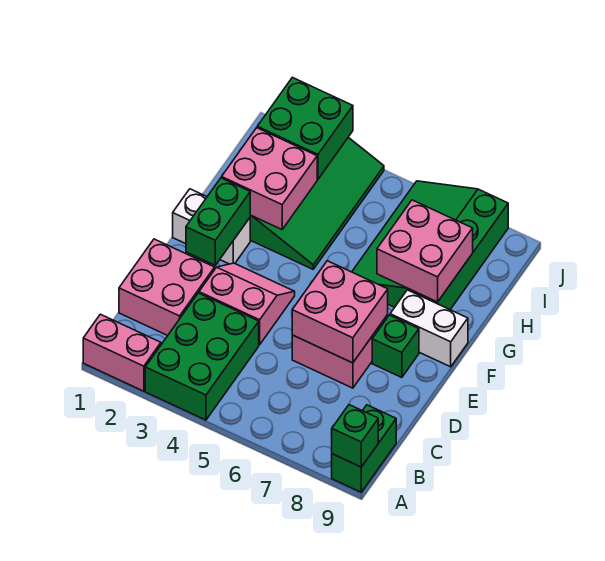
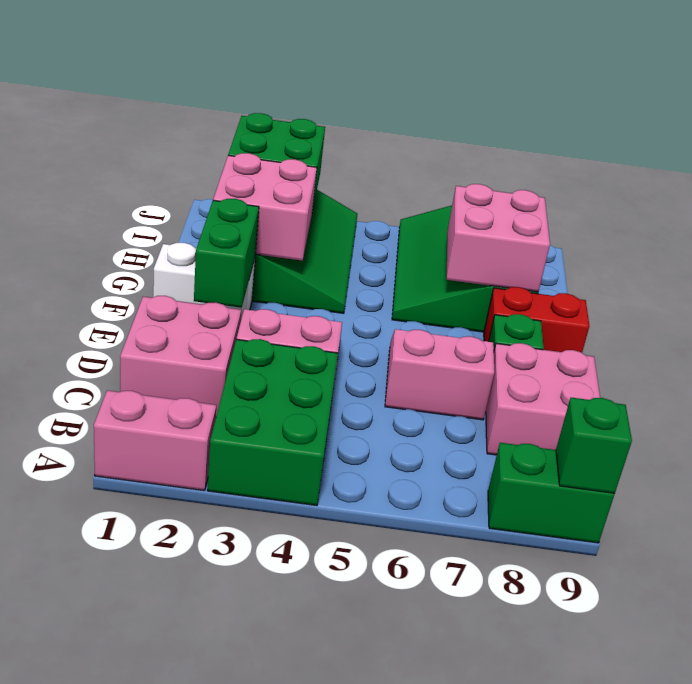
green 1x2 brick [332,405,396,492] -> green 1x2 brick turned to [488,443,615,543]
pink 2x2 brick [292,261,388,363] -> pink 2x2 brick moved to [486,343,600,455]
white 1x2 brick [390,290,468,367] -> red 1x2 brick [484,287,590,353]

